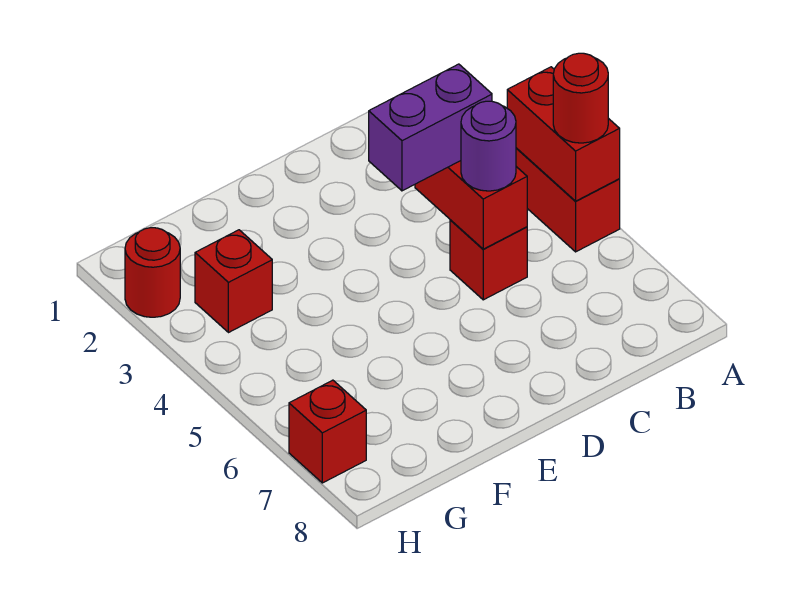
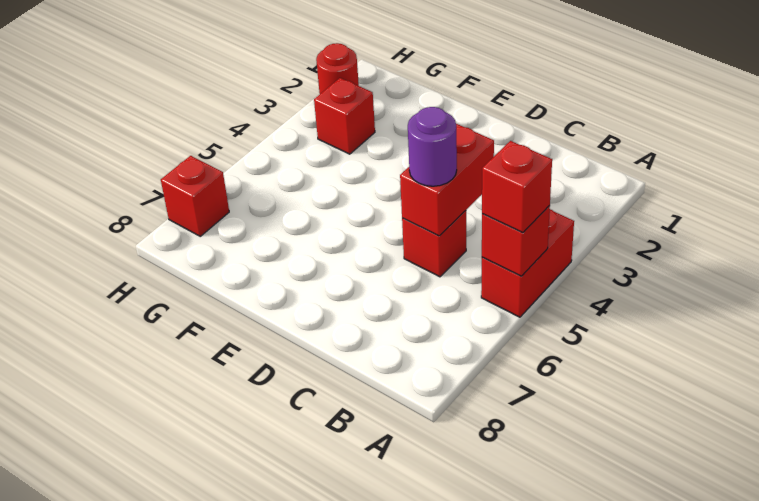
red 1x2 brick [507,67,620,201] -> red 1x1 brick [482,205,550,276]
red 1x1 round brick [553,53,608,143] -> red 1x1 brick [482,141,552,233]
purple 1x2 brick [369,64,492,191] -> none

